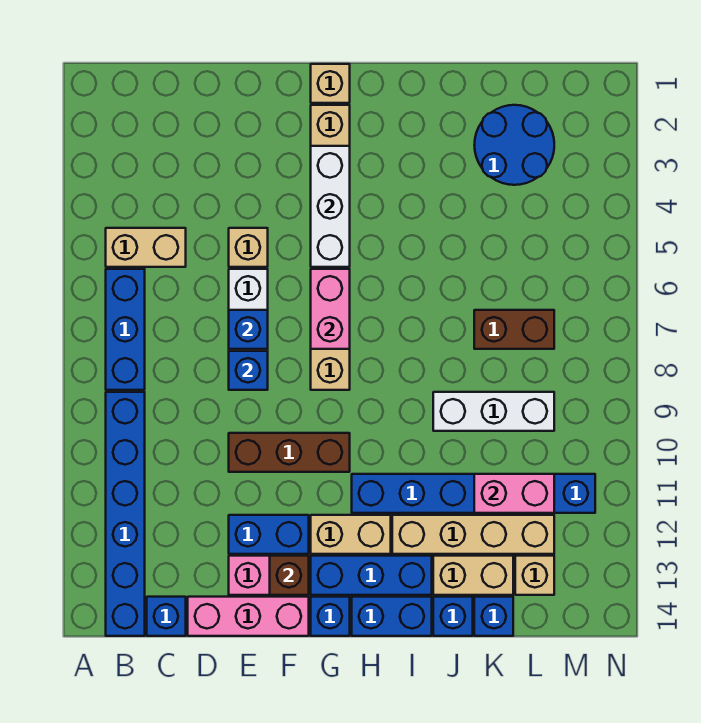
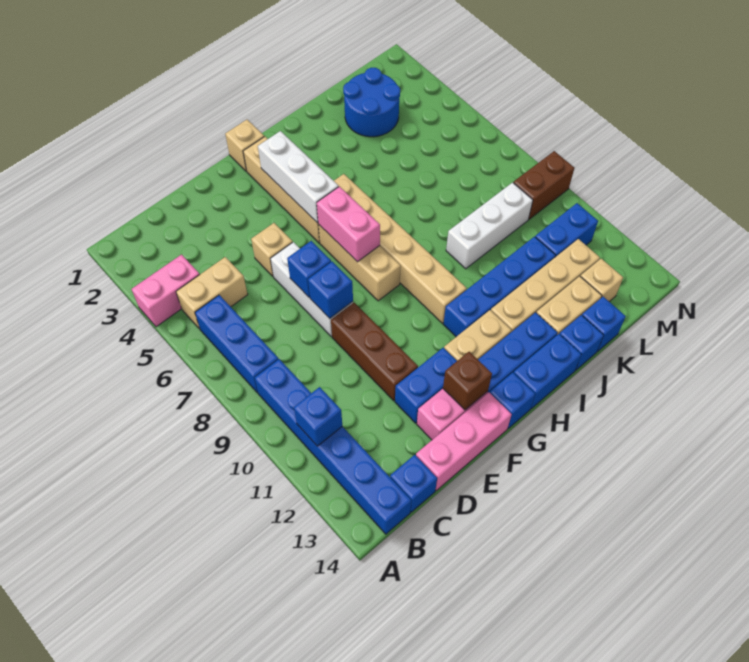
none -> blue 1x1 brick [294,387,342,446]
brown 1x3 brick [229,433,350,472] -> brown 1x3 brick turned to [331,303,418,401]
none -> tan 1x6 brick [334,174,467,323]
brown 1x2 brick [474,310,554,349] -> brown 1x2 brick moved to [513,151,574,219]
pink 1x2 brick [474,474,554,513] -> pink 1x2 brick moved to [132,254,200,327]

